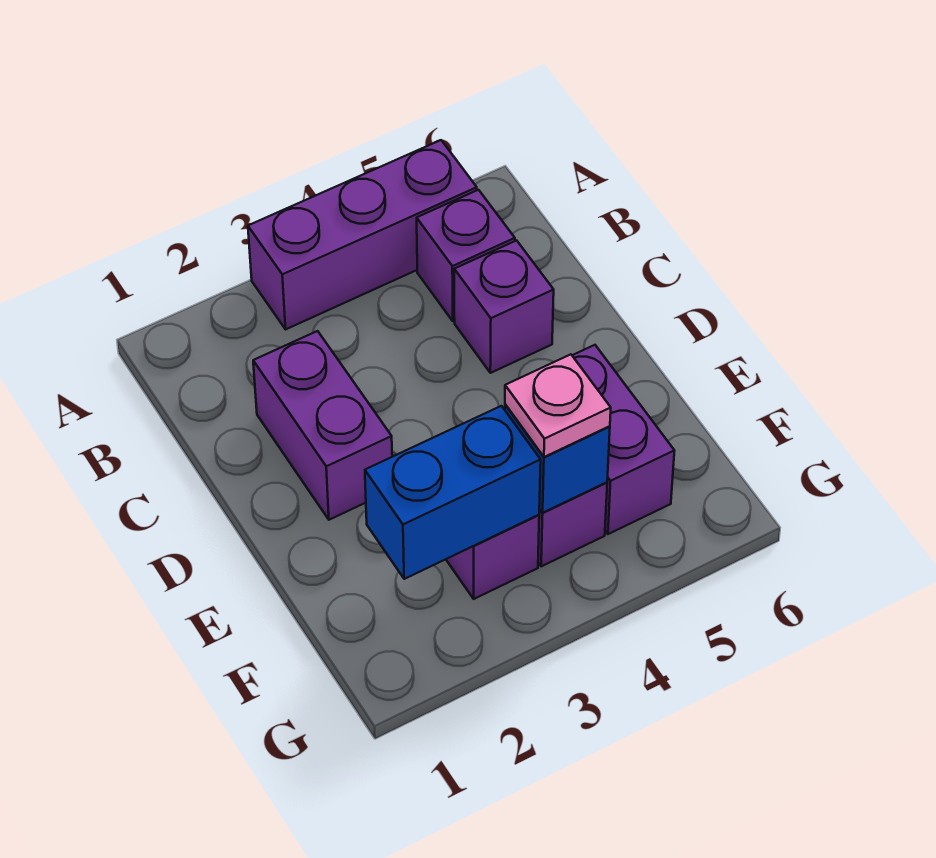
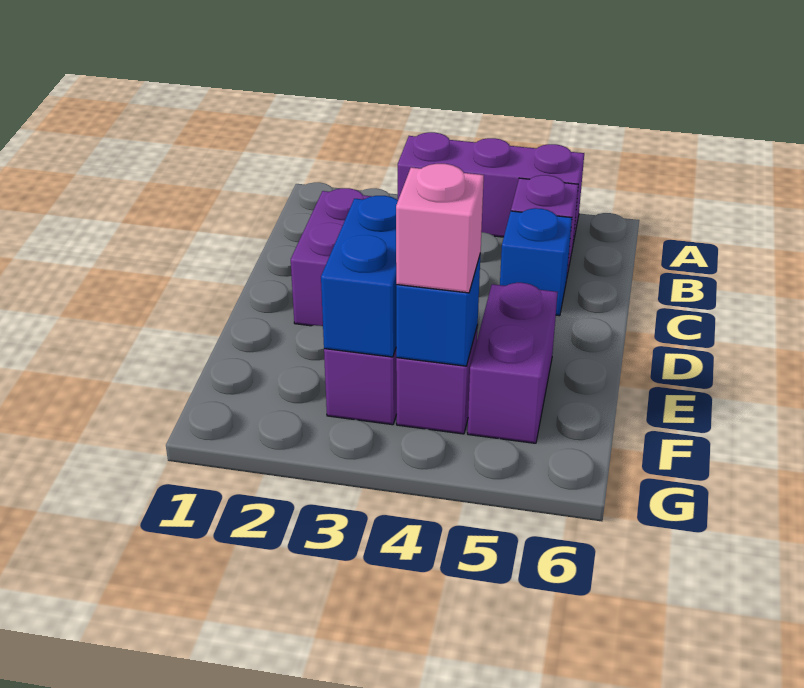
purple 1x1 brick [454,240,554,373] -> blue 1x1 brick [500,208,572,316]
blue 1x2 brick [365,406,541,579] -> blue 1x2 brick turned to [321,196,398,357]
pink 1x1 plate [505,354,611,457] -> pink 1x1 brick [396,164,484,293]

